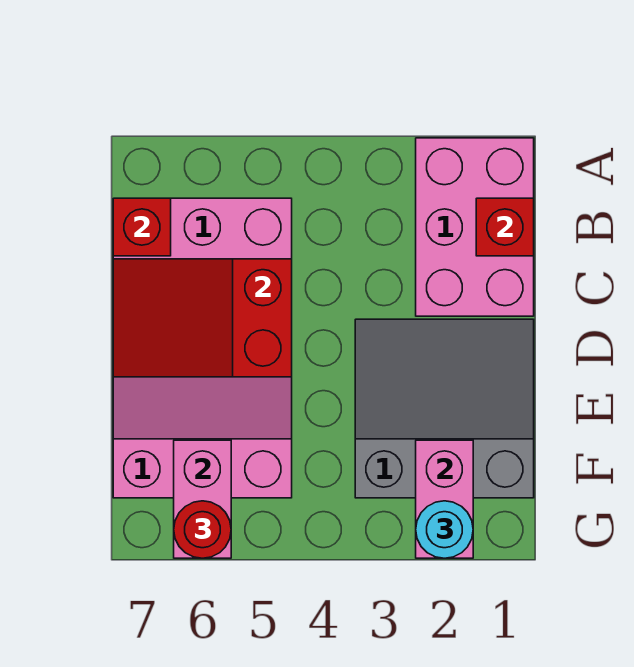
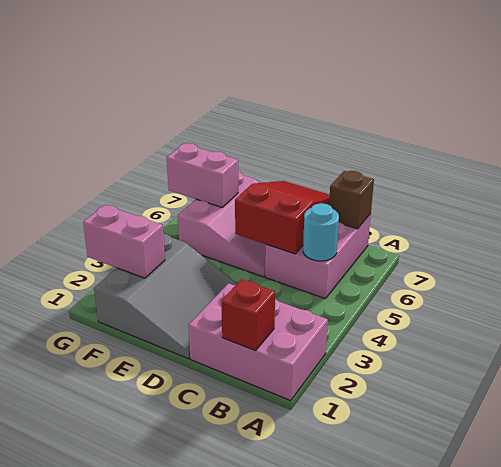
red 1x1 brick [113,198,171,256] -> brown 1x1 brick [329,171,374,229]
cyan 1x1 round brick [416,501,473,558] -> cyan 1x1 round brick moved to [303,203,339,261]
red 1x1 round brick [174,501,231,558] -> none

